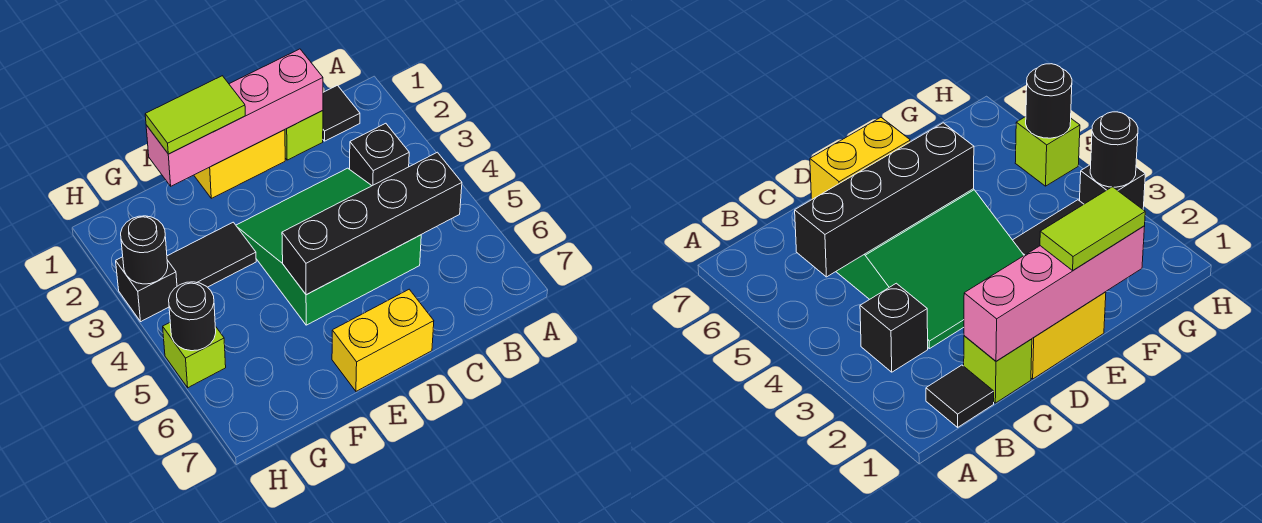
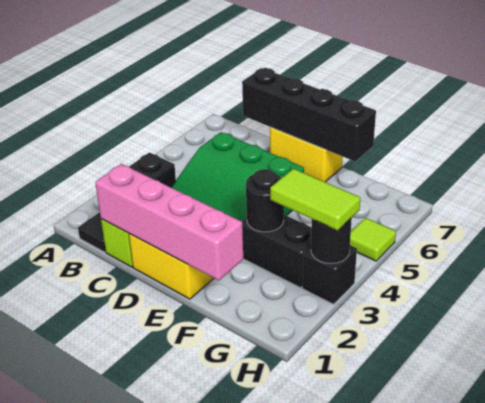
black 1x4 brick [282,152,462,295] -> black 1x4 brick moved to [242,68,376,161]
lime 1x2 tile [145,76,245,154] -> lime 1x2 tile moved to [270,169,360,231]
black 1x2 tile [167,222,256,287] -> black 1x2 brick [242,215,312,288]
lime 1x1 brick [163,323,226,388] -> lime 1x1 tile [350,218,396,261]
black 1x1 round brick [169,282,216,351] -> black 1x1 round brick moved to [246,169,284,232]

